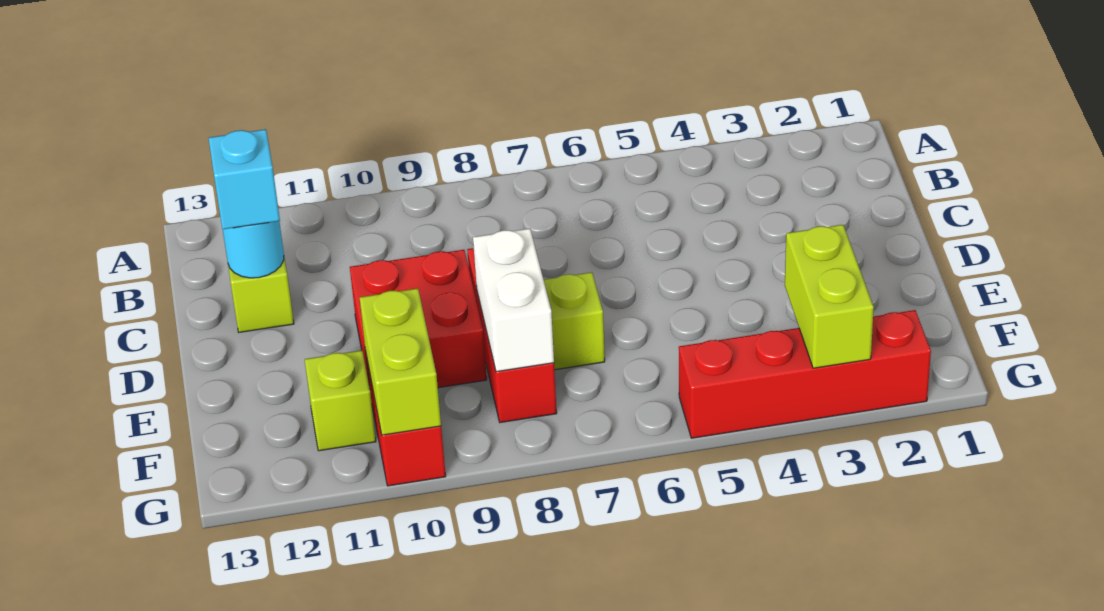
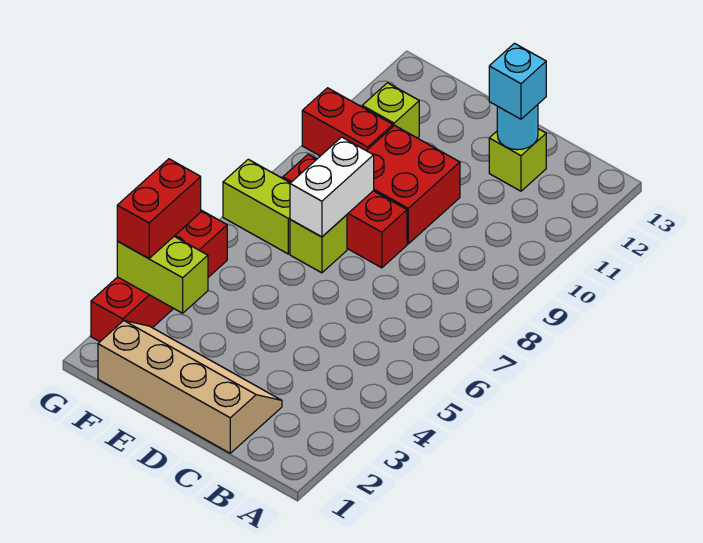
none -> tan 2x4 slope [98,321,282,453]
white 1x2 brick [473,229,554,372] -> white 1x2 brick turned to [290,137,374,237]
lime 1x2 brick [360,288,441,435] -> lime 1x2 brick moved to [223,159,290,254]
none -> red 1x2 brick [117,159,201,258]

